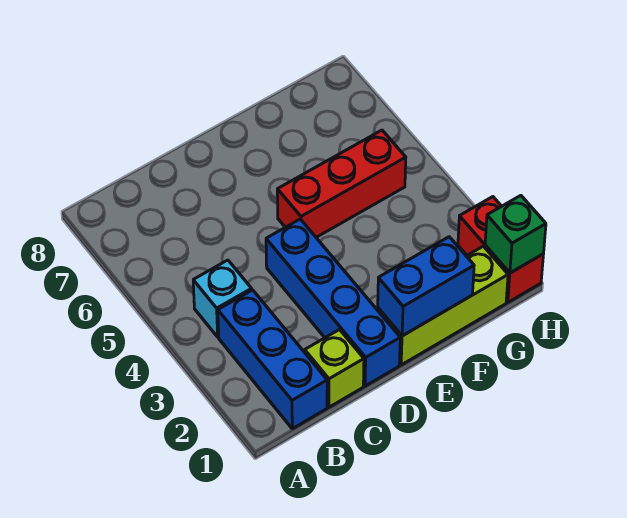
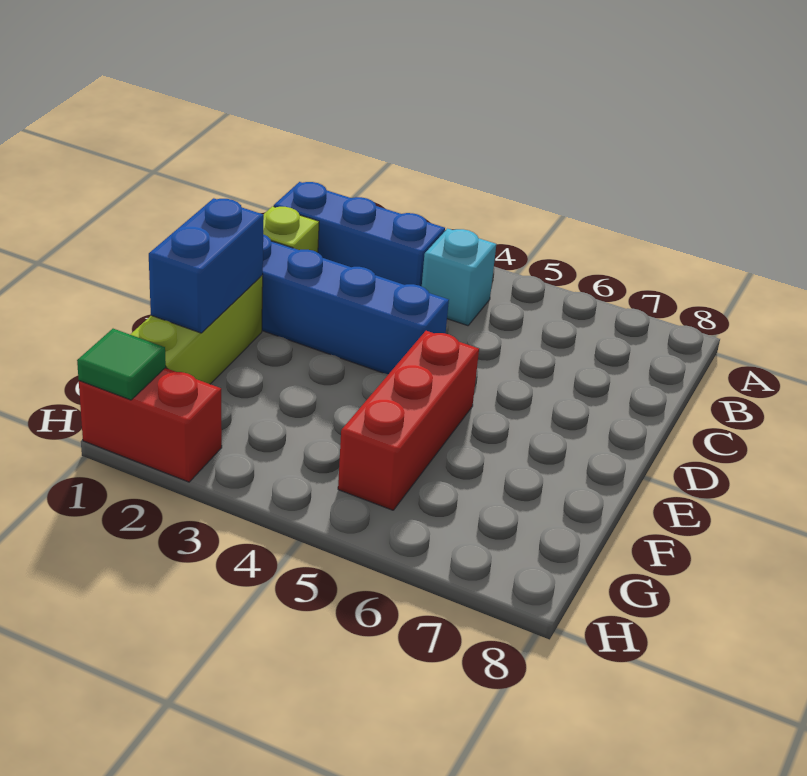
green 1x1 brick [485,196,546,273] -> green 1x1 tile [77,329,166,400]

